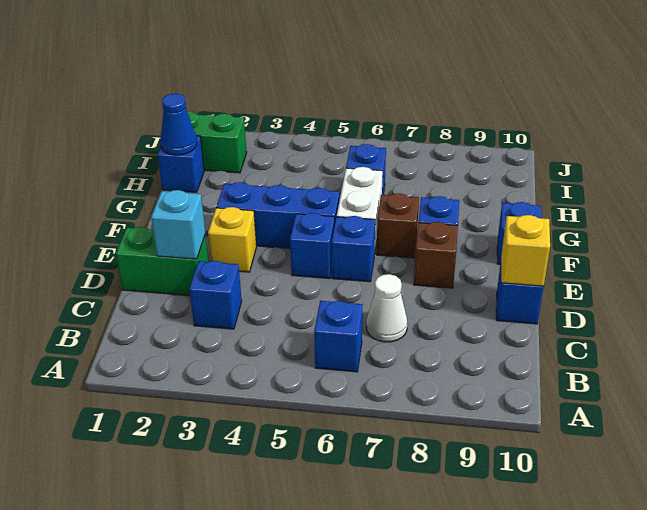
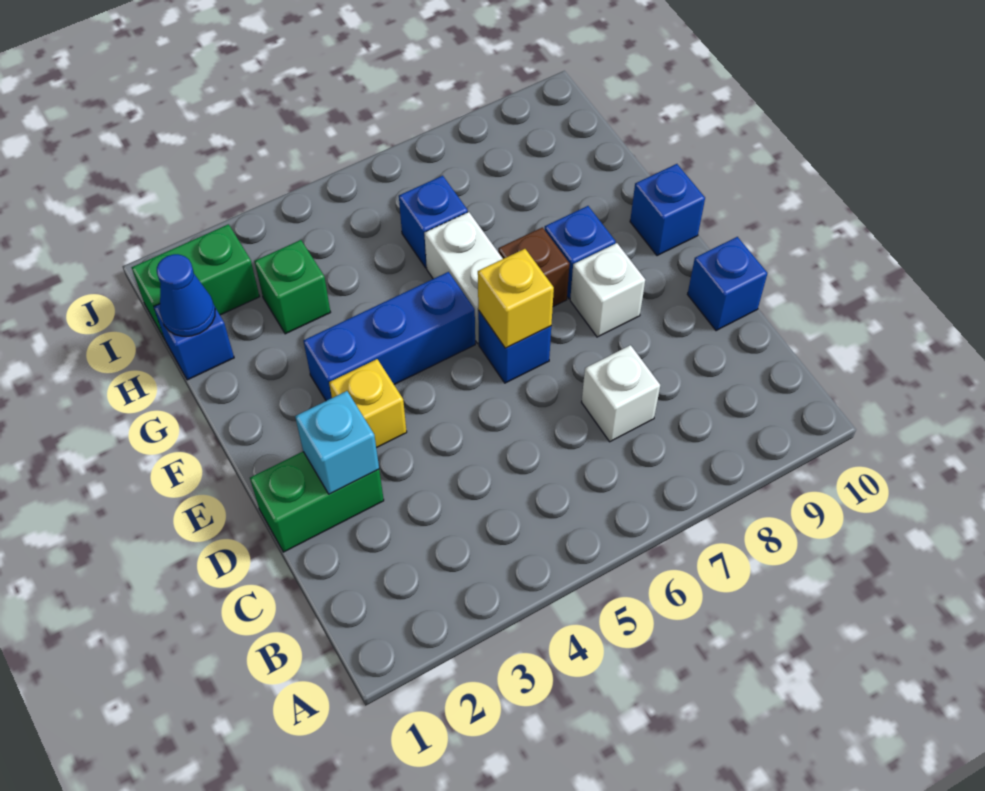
blue 1x1 brick [314,301,363,372] -> none
blue 1x1 brick [189,261,242,329] -> none
white 1x1 cone [366,274,407,342] -> white 1x1 brick [582,345,660,442]
yellow 1x1 brick [501,215,550,286] -> yellow 1x1 brick moved to [478,249,554,348]
blue 1x1 brick [290,213,335,279] -> none
brown 1x1 brick [414,222,458,288] -> white 1x1 brick [570,243,645,337]
none -> green 1x1 brick [255,240,331,334]

